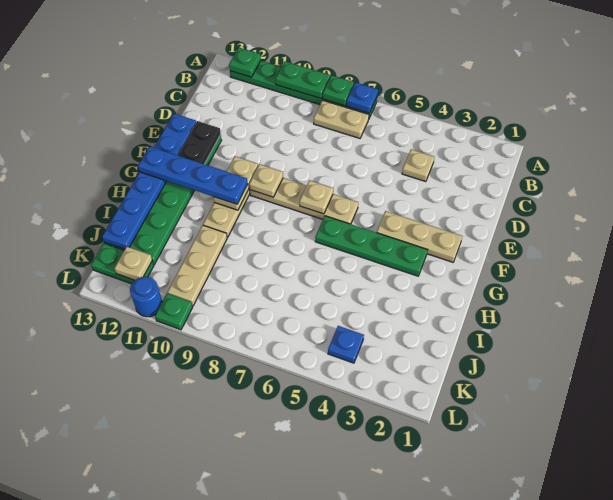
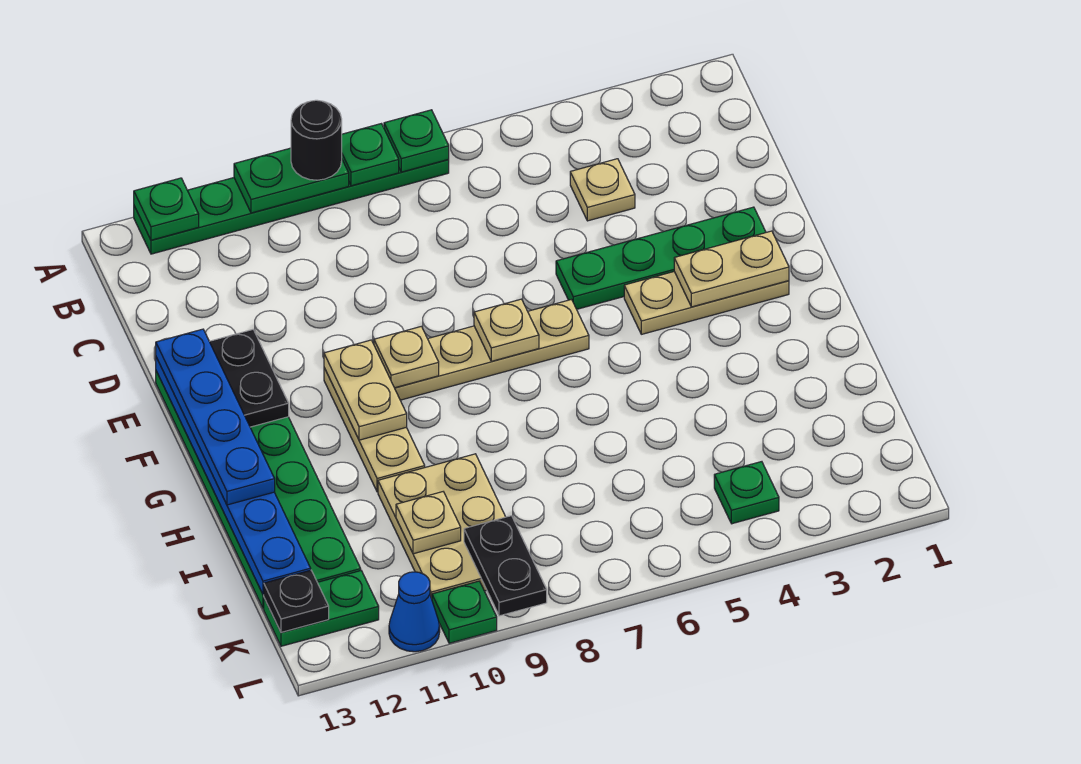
blue 1x1 plate [347,82,378,113] -> green 1x1 plate [384,110,449,172]
none -> black 1x1 round brick [291,100,342,180]
tan 1x2 plate [314,100,369,138] -> tan 1x2 plate moved to [674,231,789,307]
green 1x4 plate [315,216,427,276] -> green 1x4 plate moved to [556,207,766,309]
blue 1x4 plate [138,146,247,204] -> blue 1x4 plate turned to [156,329,275,505]
tan 1x3 plate [168,225,227,306] -> tan 2x3 plate [378,454,505,599]
blue 1x1 plate [328,326,364,363] -> green 1x1 plate [714,462,779,524]
none -> black 1x2 plate [464,516,547,616]
tan 1x1 plate [114,247,152,280] -> tan 1x1 plate moved to [396,492,461,554]
none -> black 1x1 plate [264,570,329,632]
blue 1x1 round brick [130,277,162,317] -> blue 1x1 cone [389,572,440,652]

